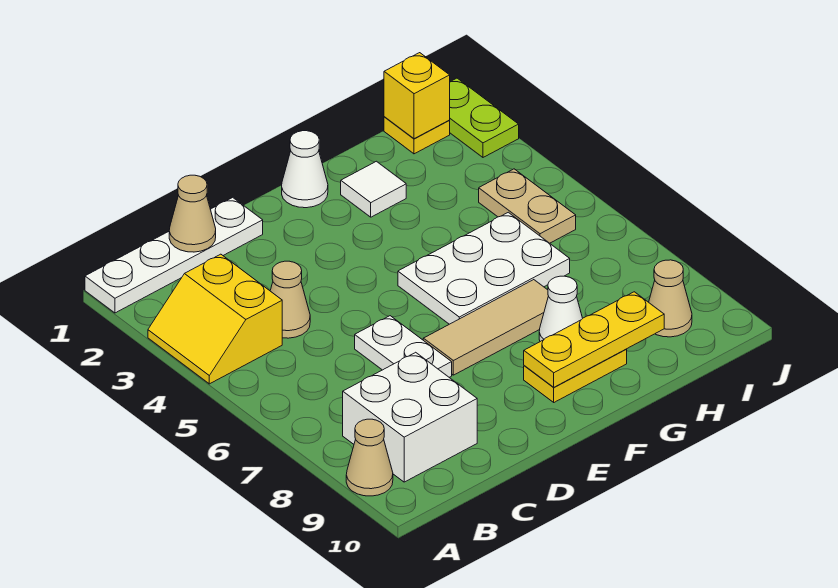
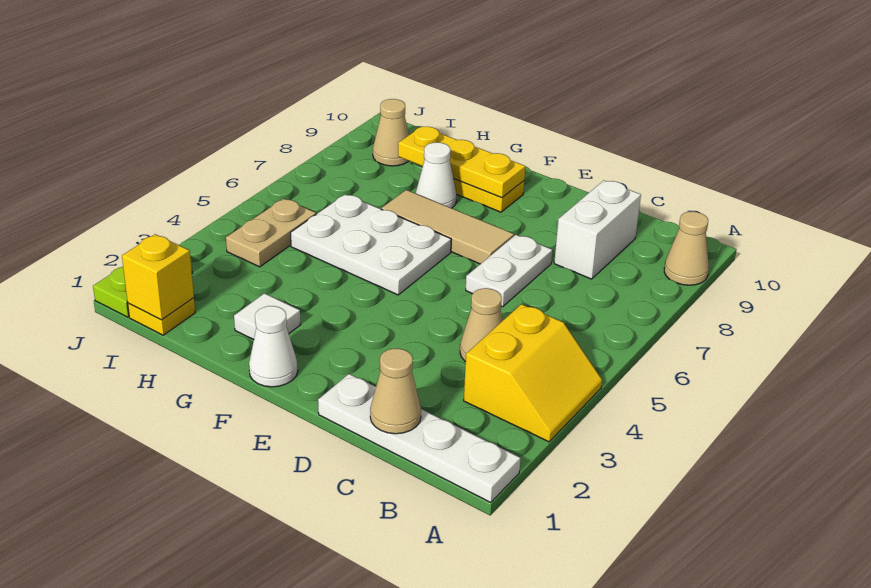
white 2x2 brick [343,352,477,482] -> white 1x2 brick [554,180,641,279]

